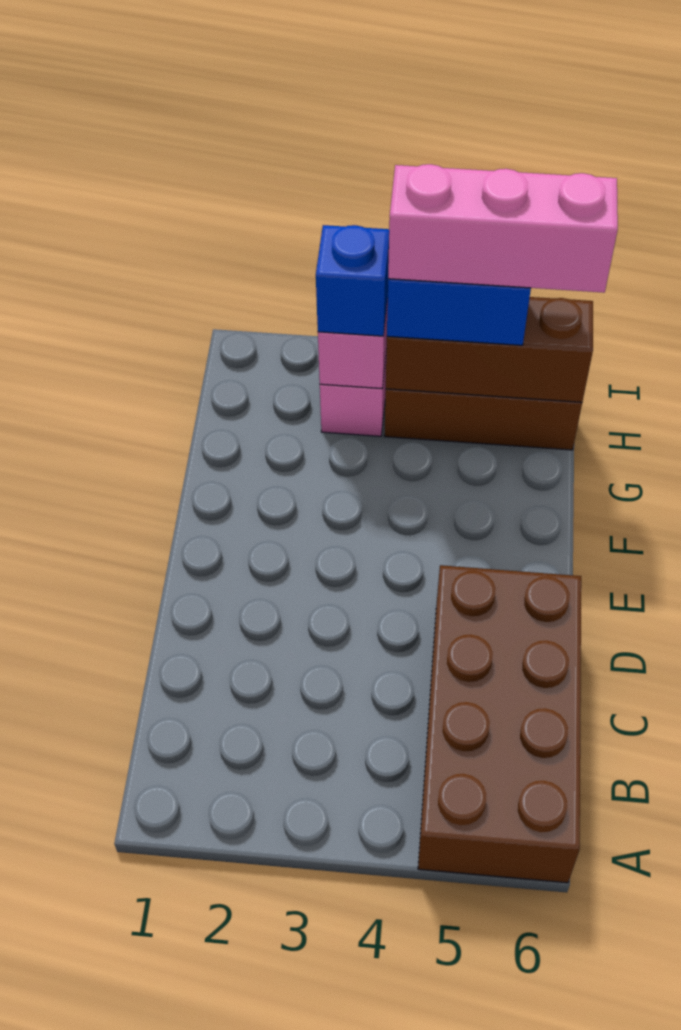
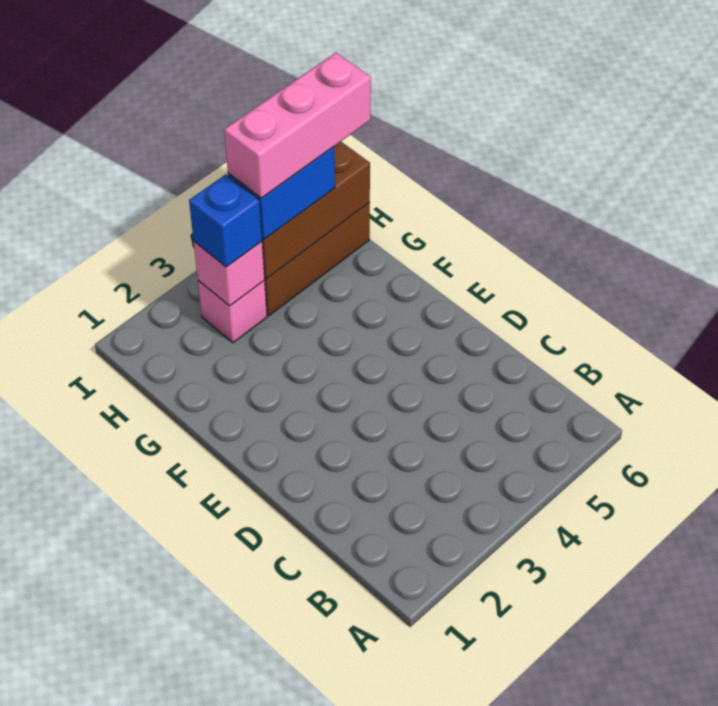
brown 2x4 brick [418,565,581,883] -> none

